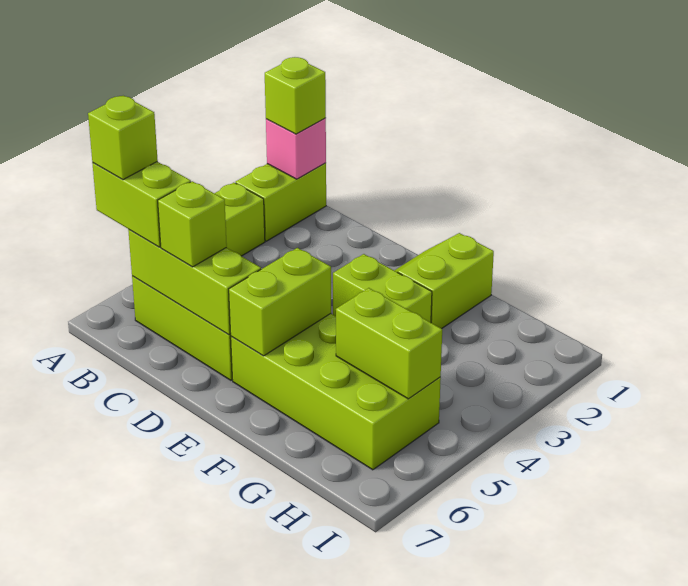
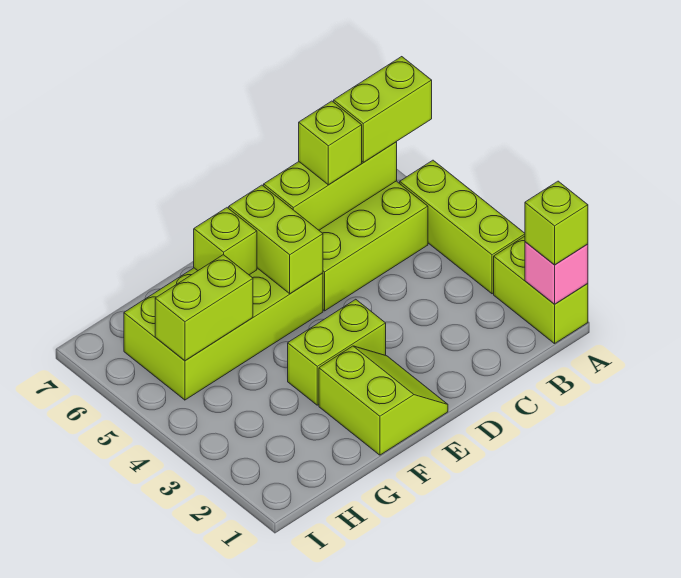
lime 1x1 brick [88,96,158,180] -> lime 1x1 brick moved to [194,208,257,275]

